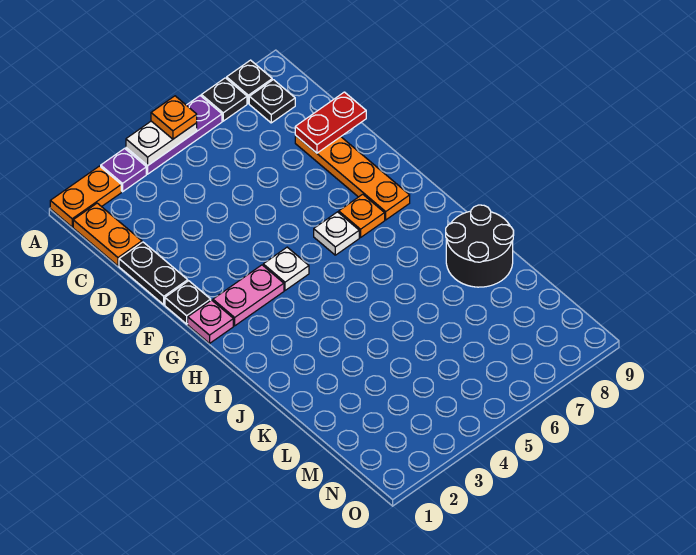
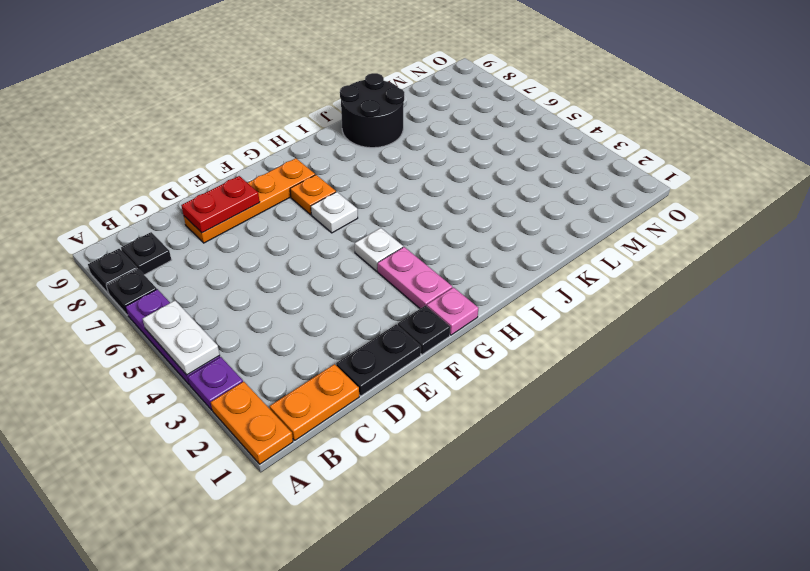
orange 1x1 plate [151,96,197,139] -> none
red 1x2 plate [295,92,366,153] -> red 1x2 plate turned to [181,176,260,233]

